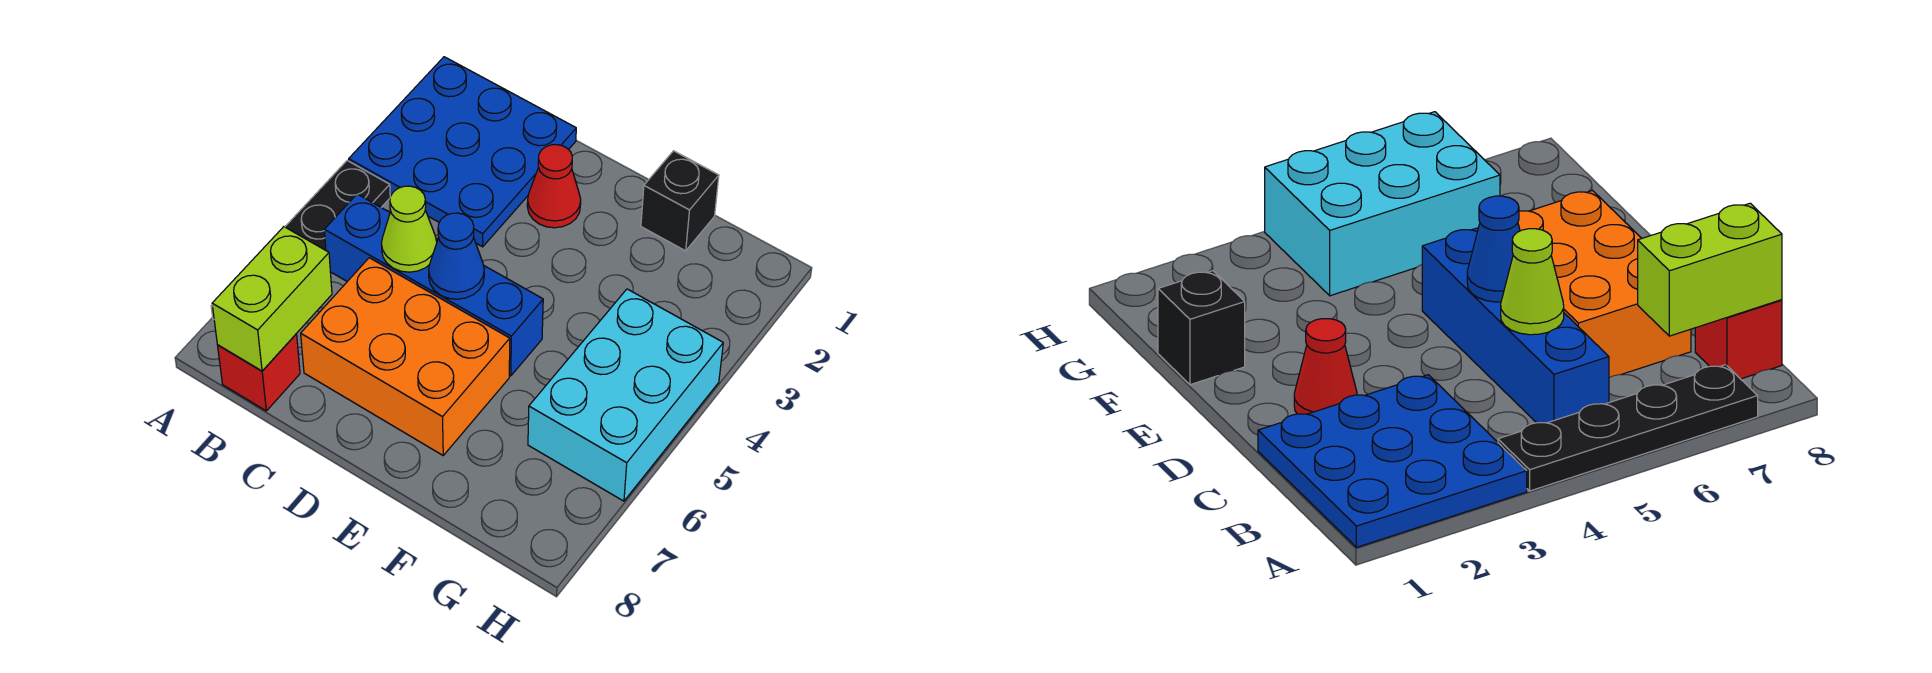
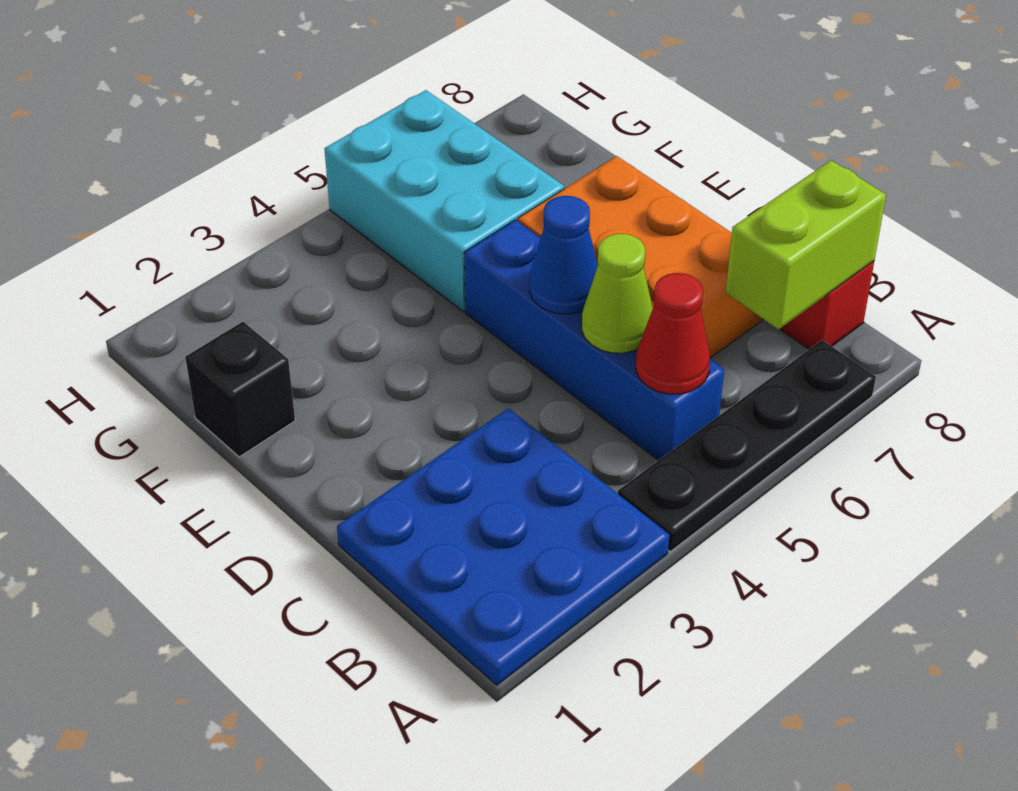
red 1x1 cone [527,145,581,228] -> red 1x1 cone moved to [636,273,710,394]
cyan 2x3 brick [528,289,723,501] -> cyan 2x3 brick turned to [324,90,564,312]

